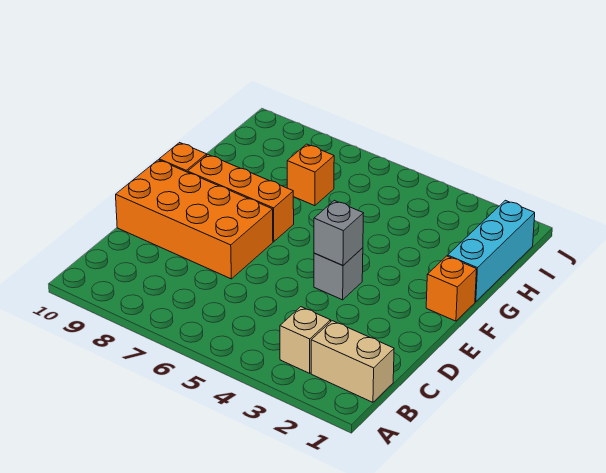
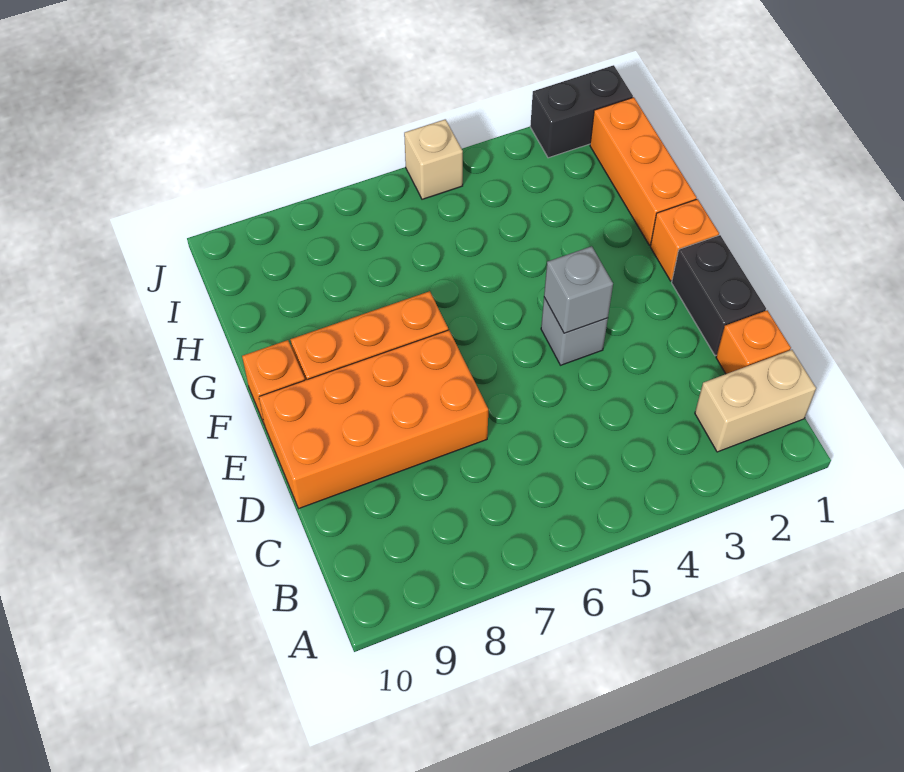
tan 1x1 brick [280,307,331,373] -> tan 1x1 brick moved to [404,119,463,199]
none -> black 1x2 brick [672,235,766,356]
cyan 1x3 brick [448,200,535,302] -> orange 1x3 brick [590,97,697,245]
orange 1x1 brick [287,144,334,206] -> orange 1x1 brick moved to [716,310,791,374]
none -> black 1x2 brick [530,65,633,158]

